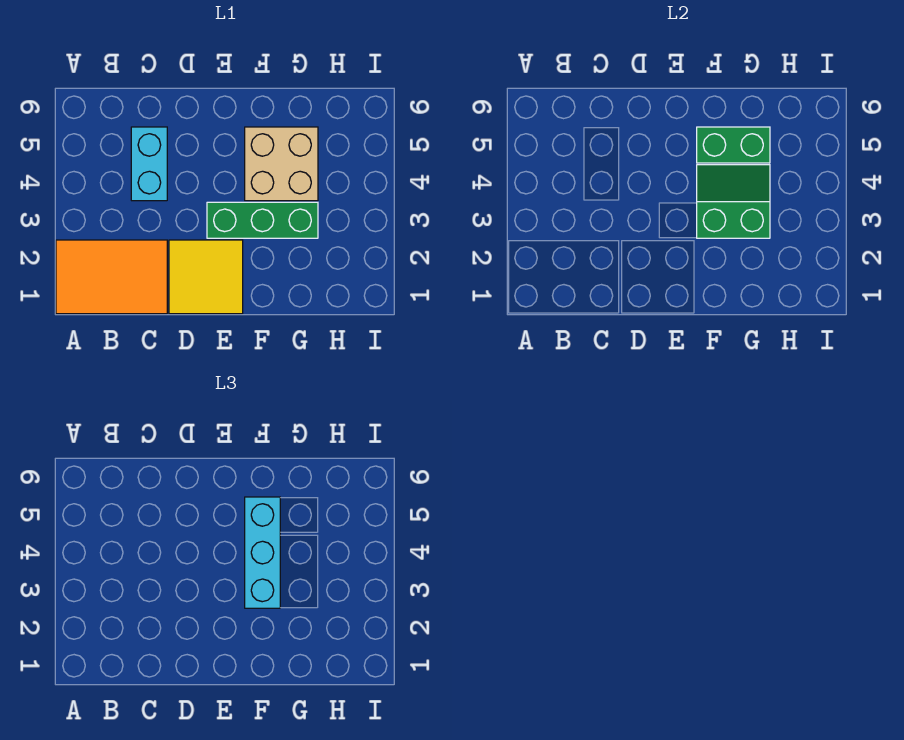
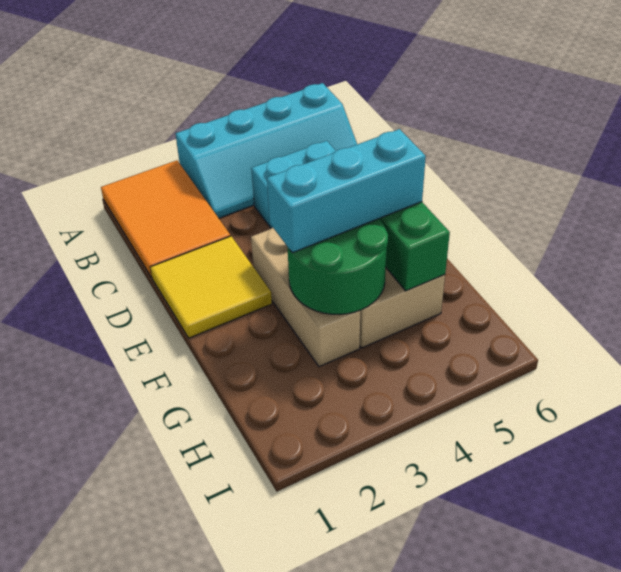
none -> cyan 2x4 slope [176,83,357,218]
green 1x3 brick [207,202,318,238] -> tan 1x3 brick [251,228,360,367]
green 2x2 slope [697,165,770,238] -> green 2x2 round brick [287,219,388,314]

